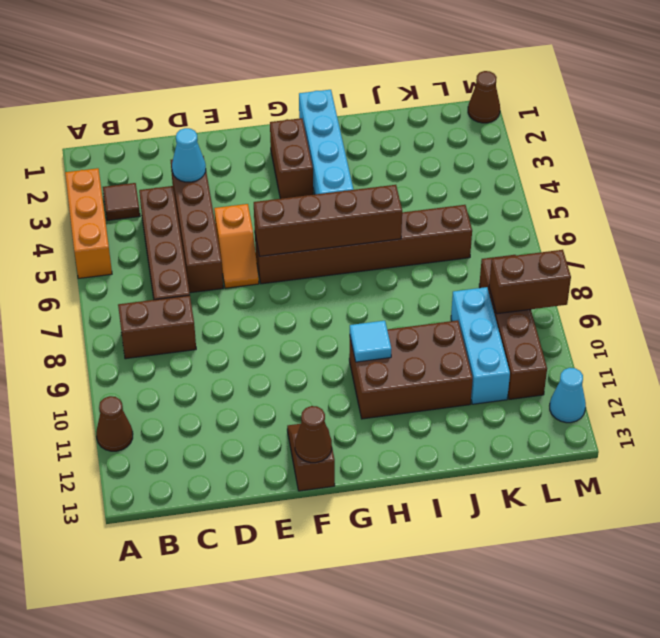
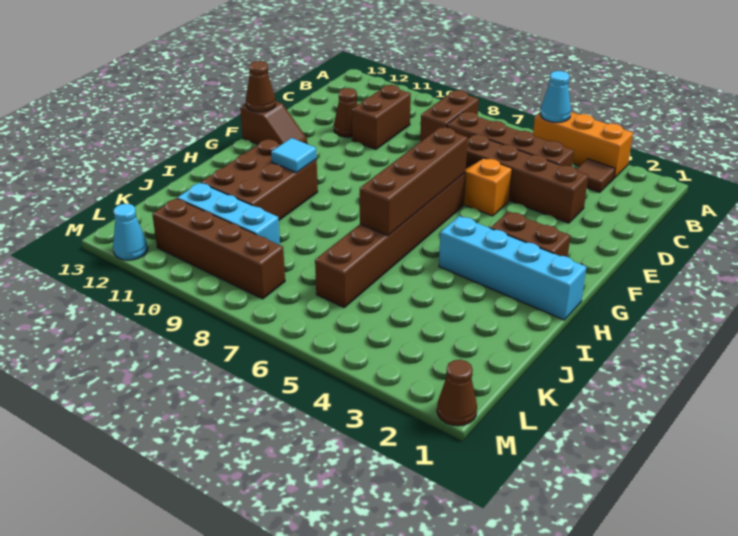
brown 1x1 cone [96,396,133,451] -> brown 1x1 cone moved to [334,88,358,137]
cyan 1x1 cone [172,128,206,182] -> cyan 1x1 cone moved to [540,71,571,122]
brown 1x2 brick [489,250,571,314] -> brown 1x2 brick moved to [352,85,411,150]

